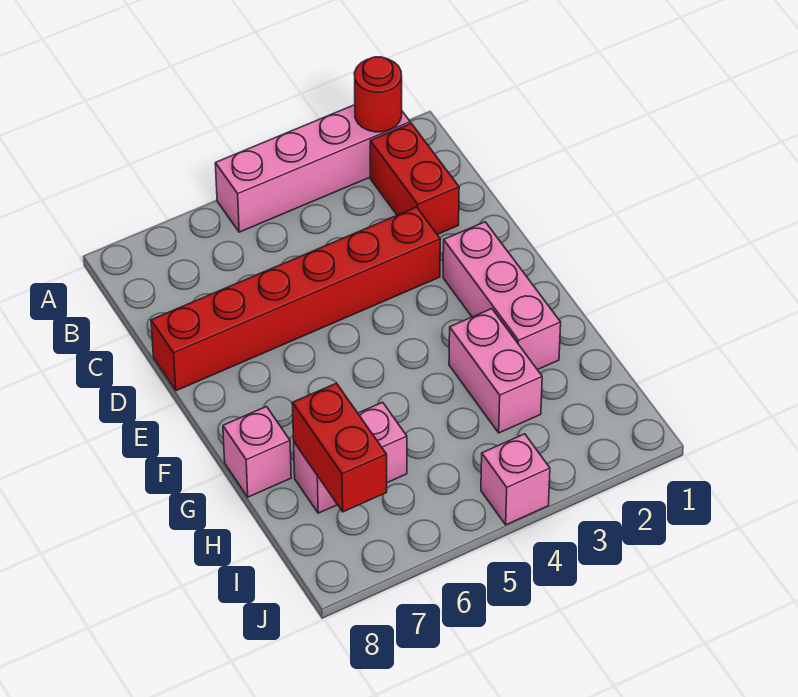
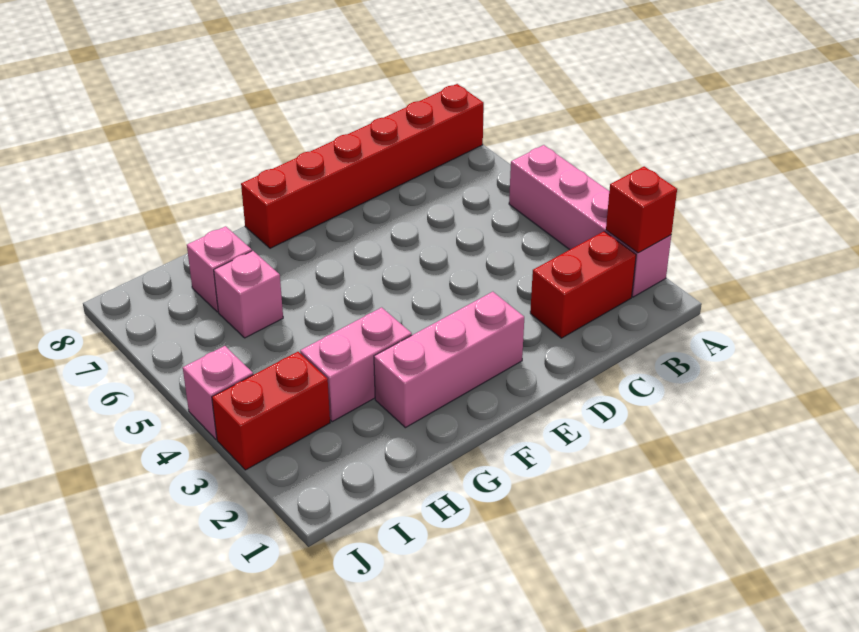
red 1x1 round brick [354,57,402,132] -> red 1x1 brick [606,166,677,253]
red 1x6 brick [151,207,440,391] -> red 1x6 brick turned to [241,84,484,248]
pink 1x1 brick [223,407,291,497] -> none
red 1x2 brick [292,383,387,512] -> red 1x2 brick moved to [212,352,330,470]

